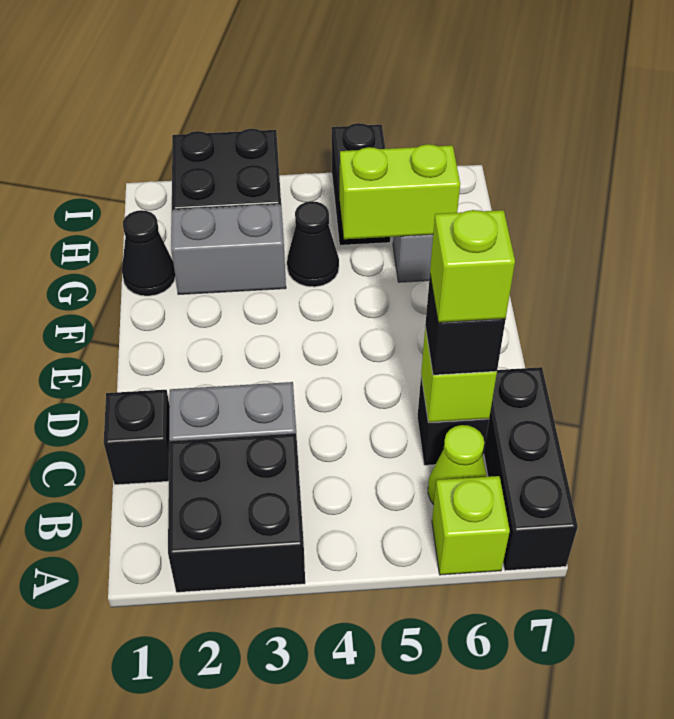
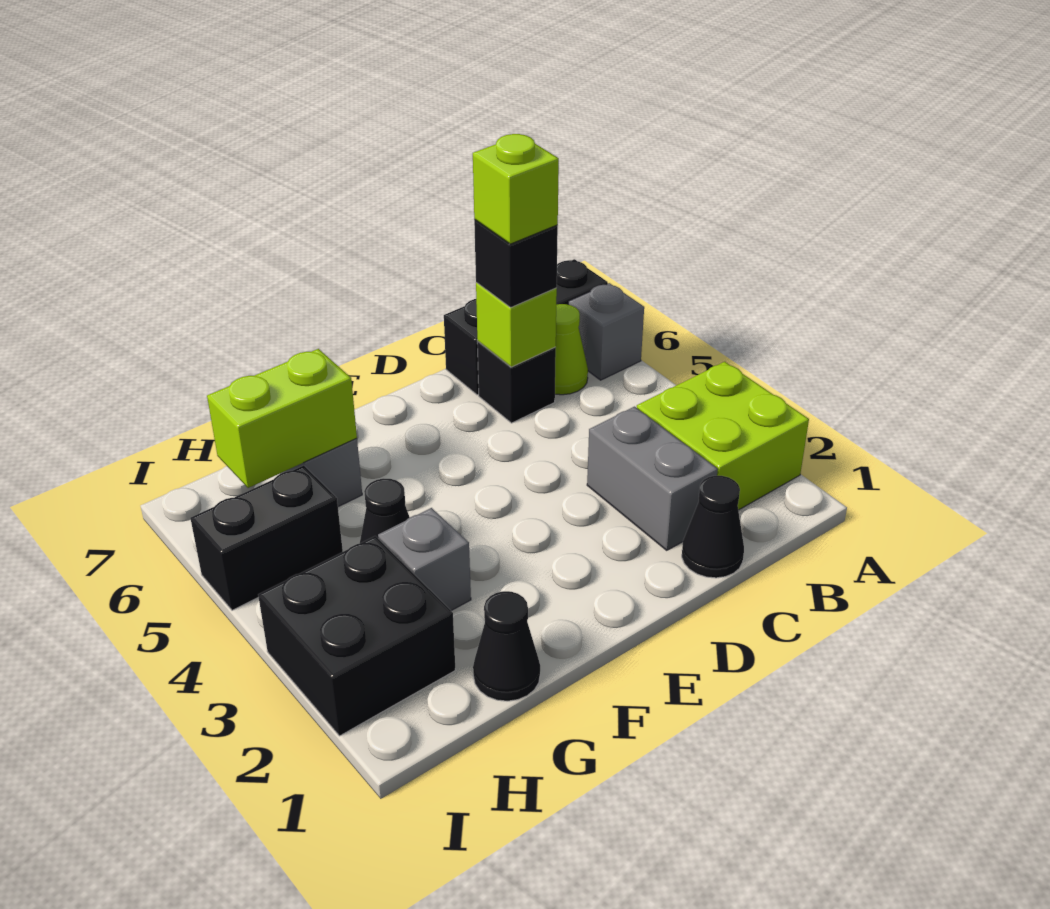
black 2x2 brick [168,434,305,592] -> lime 2x2 brick [637,362,809,510]
lime 1x1 brick [432,476,510,575] -> grey 1x1 brick [568,283,644,380]
black 1x1 brick [104,390,170,485] -> black 1x1 cone [682,476,744,578]
grey 1x2 brick [171,204,286,294] -> grey 1x1 brick [378,508,471,611]
lime 1x2 brick [340,144,460,239] -> lime 1x2 brick turned to [207,349,357,488]

